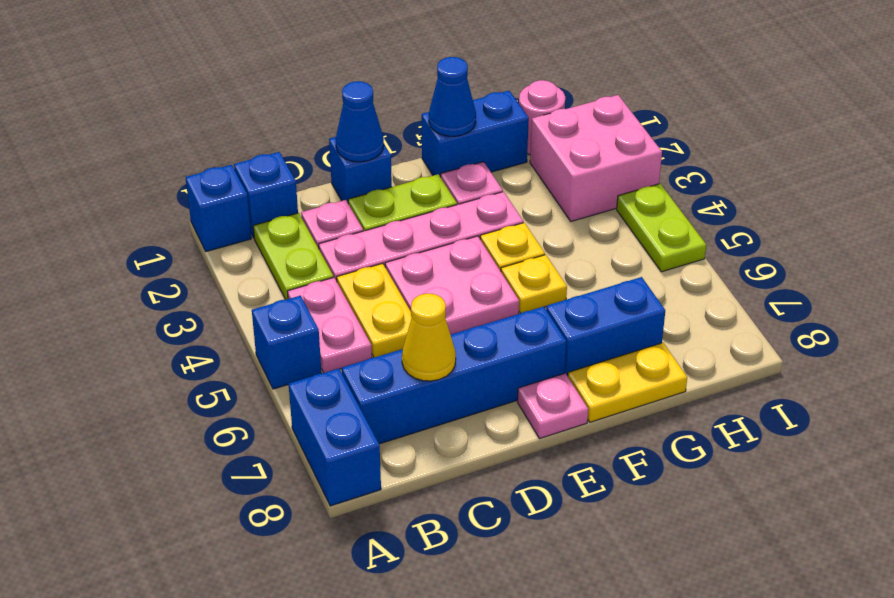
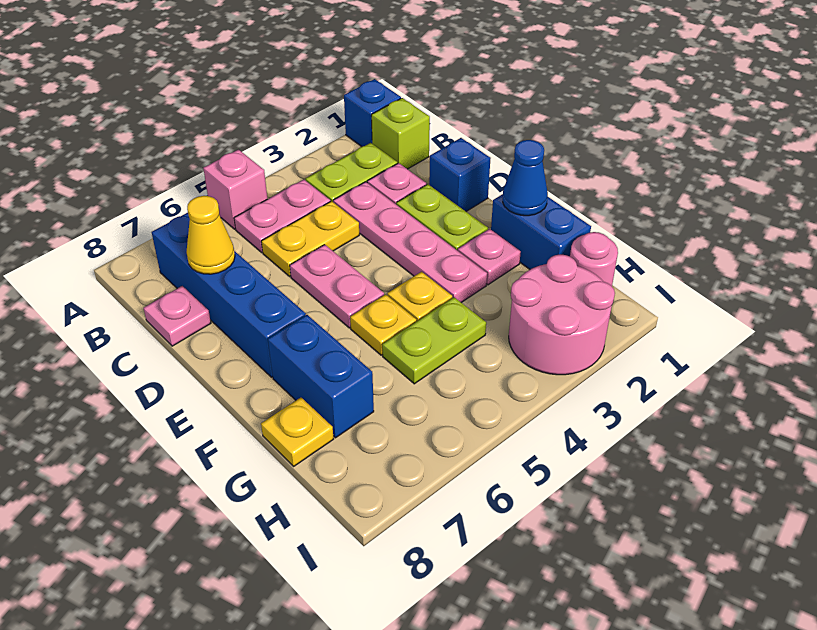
blue 1x1 brick [252,296,322,389] -> pink 1x1 brick [203,150,267,229]
blue 1x2 brick [289,368,381,506] -> none
blue 1x1 brick [234,152,298,238] -> lime 1x1 brick [371,98,430,169]
blue 1x1 cone [336,81,384,162] -> none
pink 2x2 plate [385,236,519,335] -> pink 1x2 plate [290,245,384,328]
pink 1x1 plate [518,373,588,439] -> pink 1x1 plate moved to [143,286,211,346]
yellow 1x2 plate [568,343,687,422] -> yellow 1x1 plate [261,398,334,466]
pink 2x2 brick [530,95,662,221] -> pink 2x2 round brick [509,255,615,375]
lime 1x2 plate [617,184,706,272] -> lime 1x2 plate moved to [382,297,486,384]

